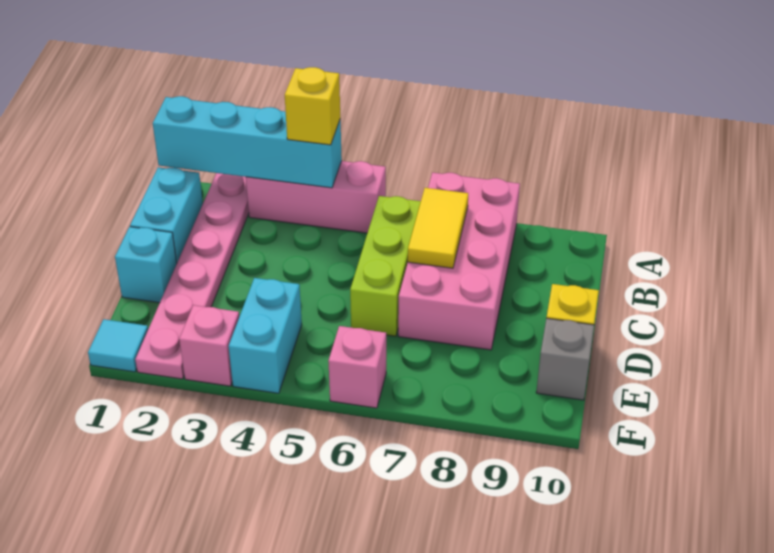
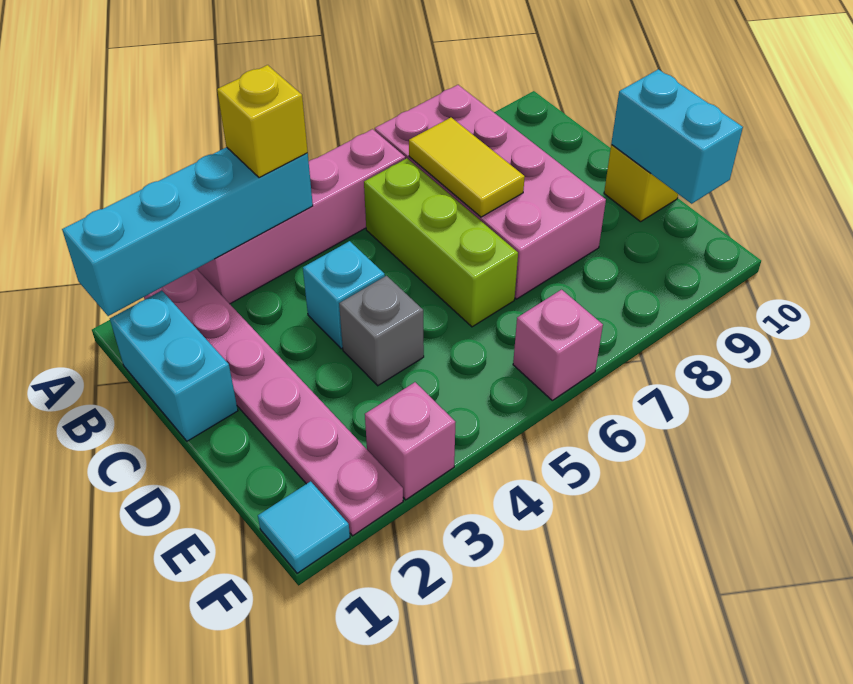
pink 1x3 brick [246,161,386,233] -> pink 1x4 brick [197,129,405,304]
cyan 1x1 brick [115,227,177,303] -> cyan 1x1 brick moved to [303,241,385,349]
cyan 1x2 brick [229,278,302,393] -> cyan 1x2 brick moved to [611,69,743,204]
grey 1x1 brick [536,318,594,400] -> grey 1x1 brick moved to [339,276,424,386]

